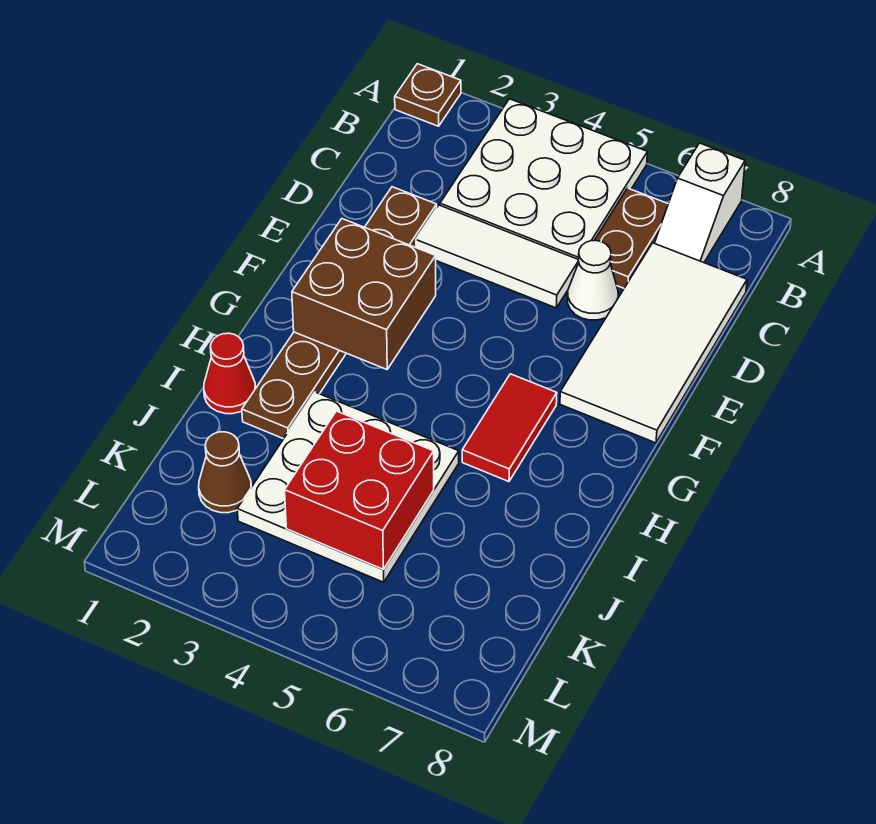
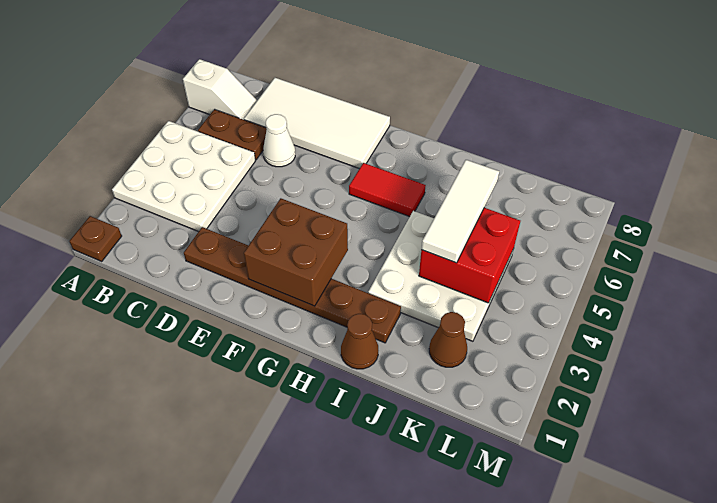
white 1x3 tile [416,205,579,308] -> white 1x3 tile moved to [421,160,499,263]
red 1x1 cone [204,333,256,414] -> brown 1x1 cone [341,314,378,369]

